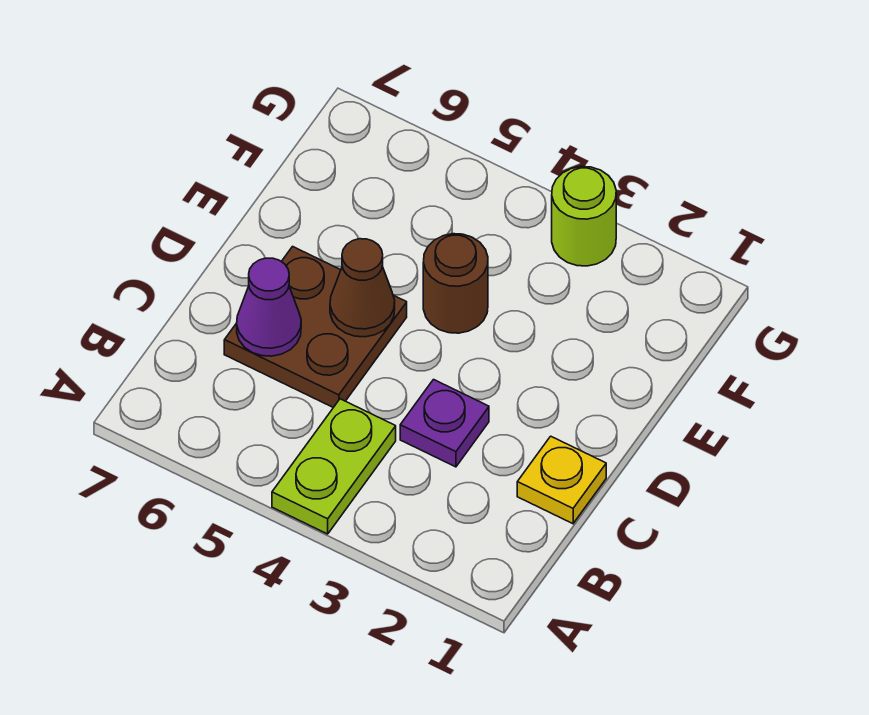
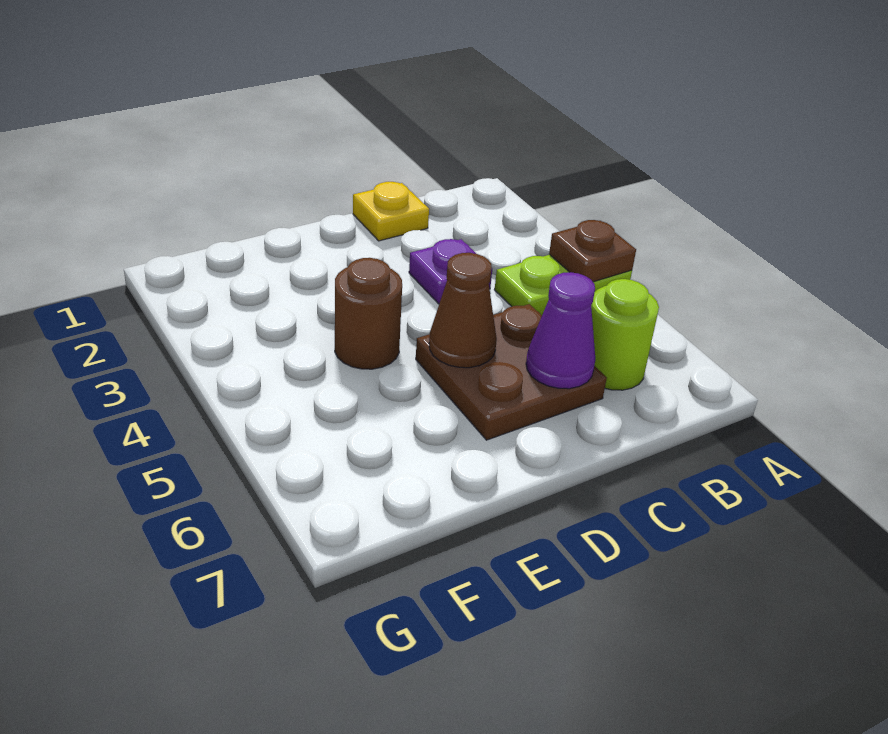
none -> brown 1x1 plate [549,220,636,282]
lime 1x1 round brick [552,167,616,266] -> lime 1x1 round brick moved to [591,279,659,390]

